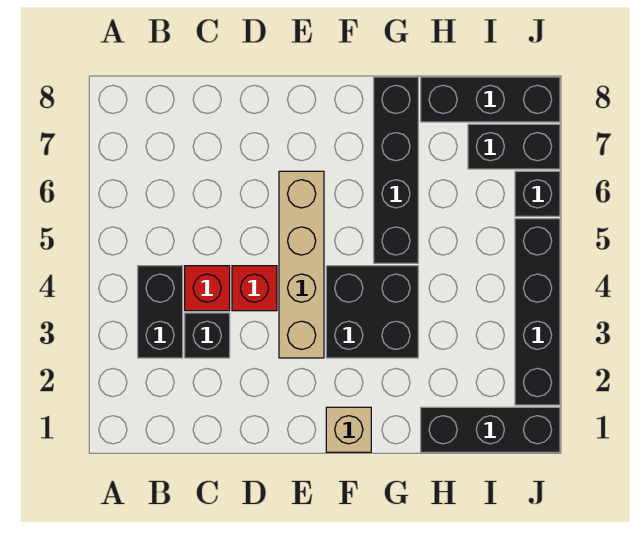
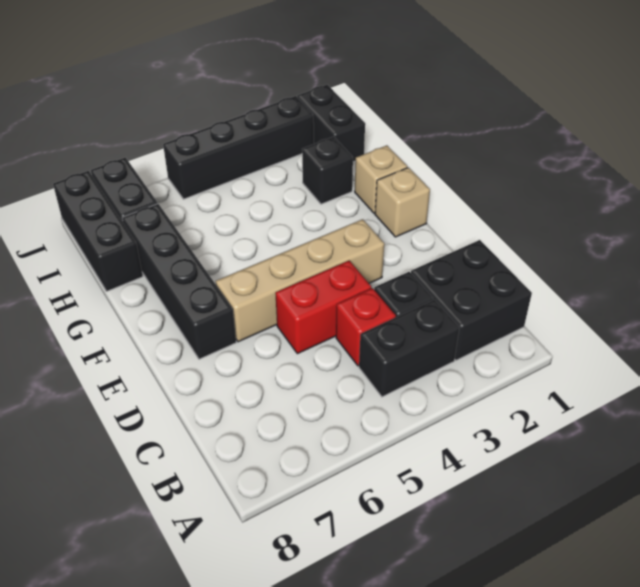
red 1x1 brick [232,266,277,311] -> red 1x2 brick [275,261,371,354]
black 2x2 brick [326,266,418,358] -> black 2x2 brick moved to [411,240,532,360]
none -> tan 1x1 brick [355,145,408,213]
black 1x4 brick [374,77,418,263] -> black 1x4 brick turned to [122,204,236,359]
black 1x3 brick [421,407,560,452] -> black 1x2 brick [297,85,365,162]
black 1x1 brick [515,171,560,216] -> black 1x1 brick moved to [302,137,353,204]

